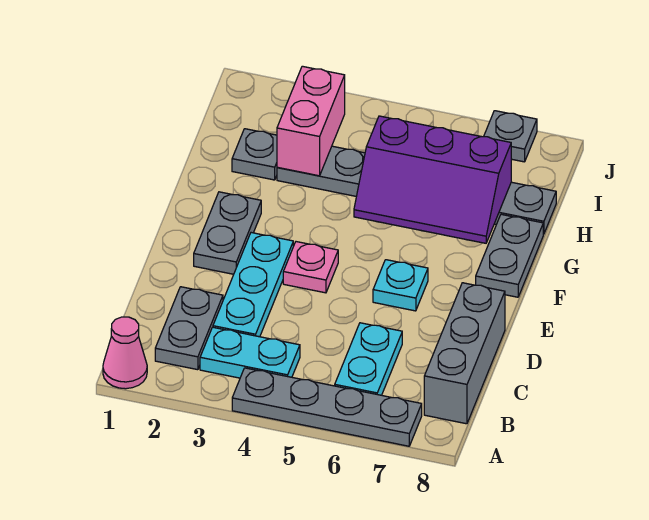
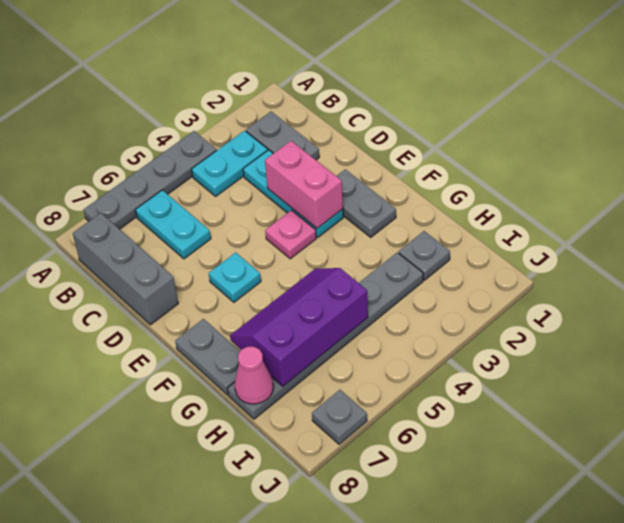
pink 1x1 cone [103,317,147,389] -> pink 1x1 cone moved to [235,347,273,404]
pink 1x2 brick [277,66,345,176] -> pink 1x2 brick moved to [265,141,343,228]

